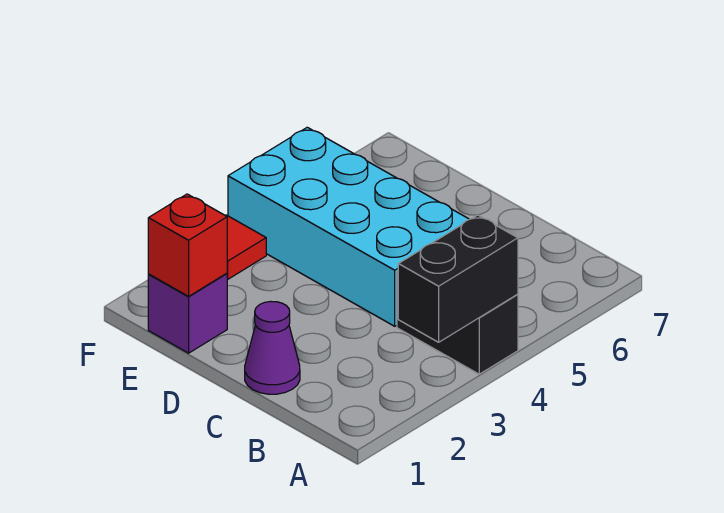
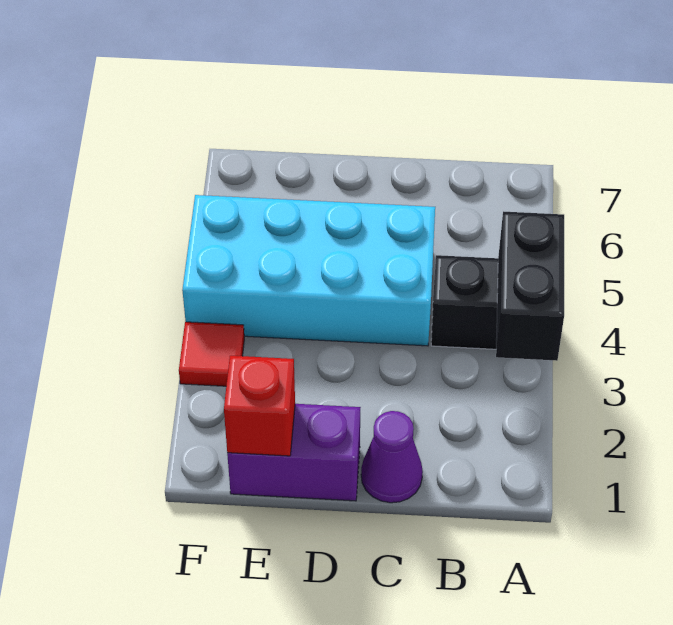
purple 1x1 brick [148,273,228,353] -> purple 1x2 brick [227,404,361,501]

